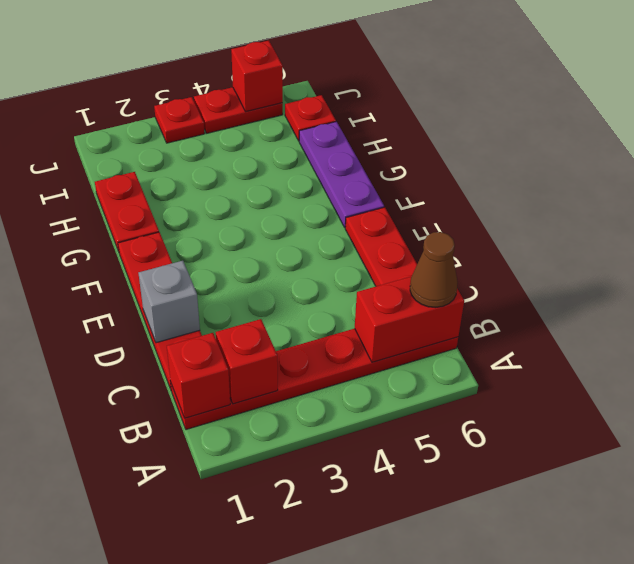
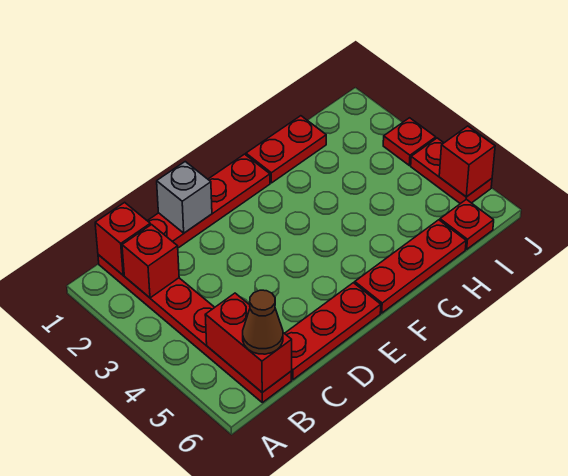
purple 1x3 plate [299,122,384,227] -> red 1x3 plate [355,220,466,313]

